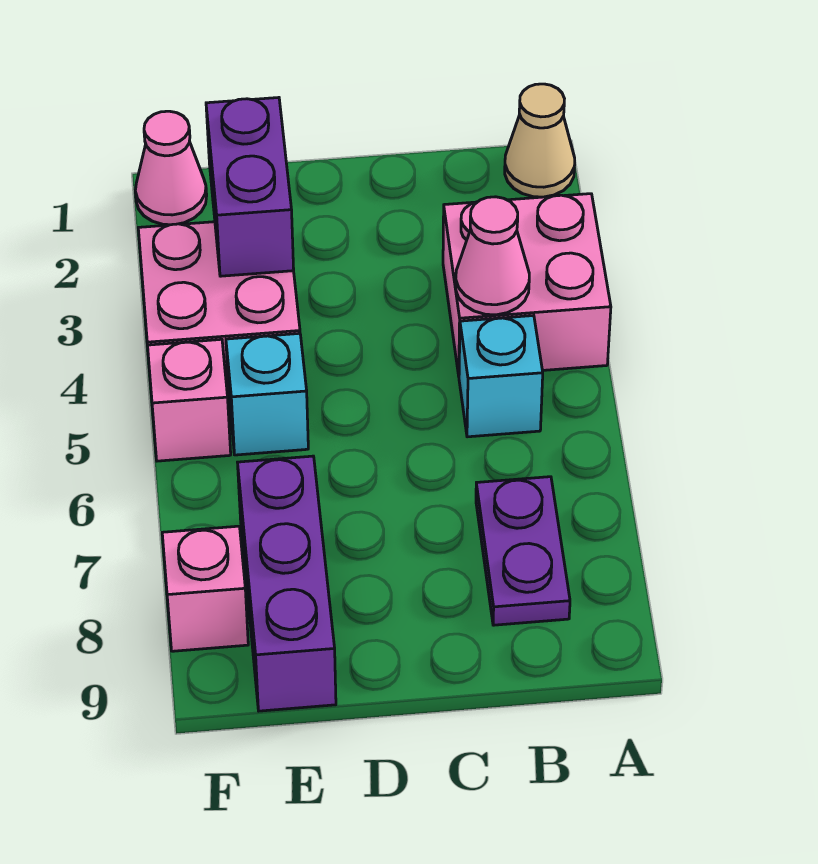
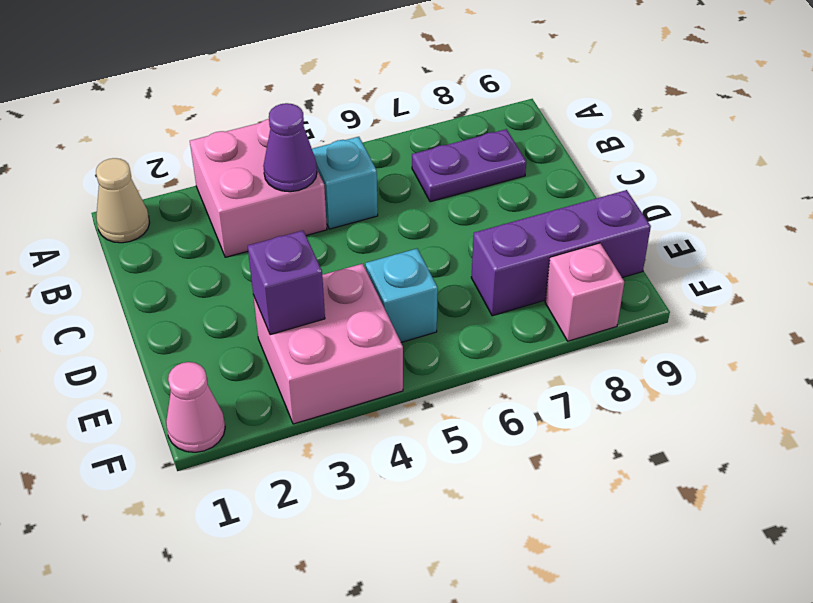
pink 1x1 cone [456,197,529,315] -> purple 1x1 cone [263,103,317,192]
purple 1x2 brick [206,98,294,276] -> purple 1x1 brick [248,231,325,335]
pink 1x1 brick [148,339,231,461] -> none

